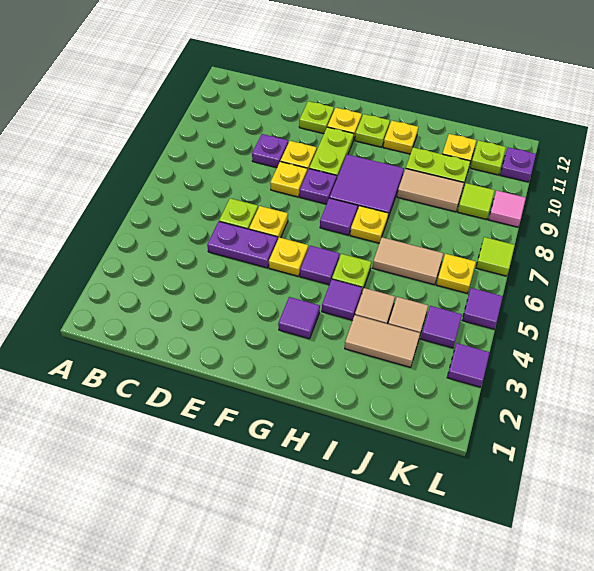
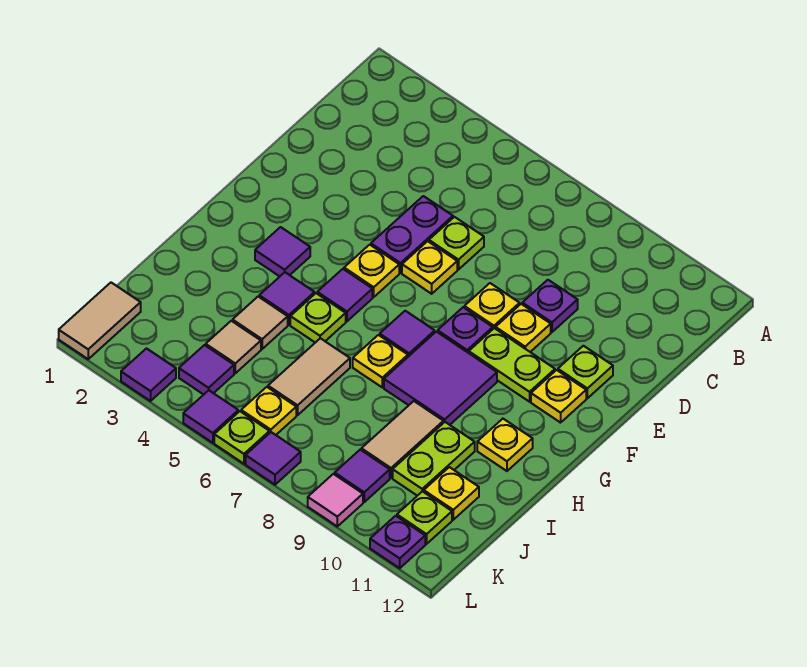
lime 1x1 plate [355,114,390,147] -> lime 1x1 plate moved to [214,411,270,464]
tan 1x2 tile [345,315,420,367] -> tan 1x2 tile moved to [59,283,141,359]
lime 1x1 tile [458,183,495,219] -> purple 1x1 tile [335,450,390,502]
lime 1x1 tile [476,237,515,276] -> purple 1x1 tile [246,432,301,485]

